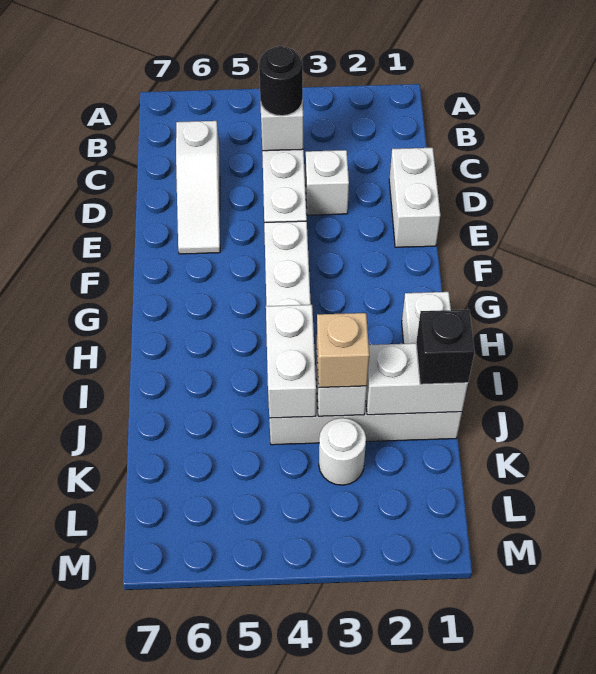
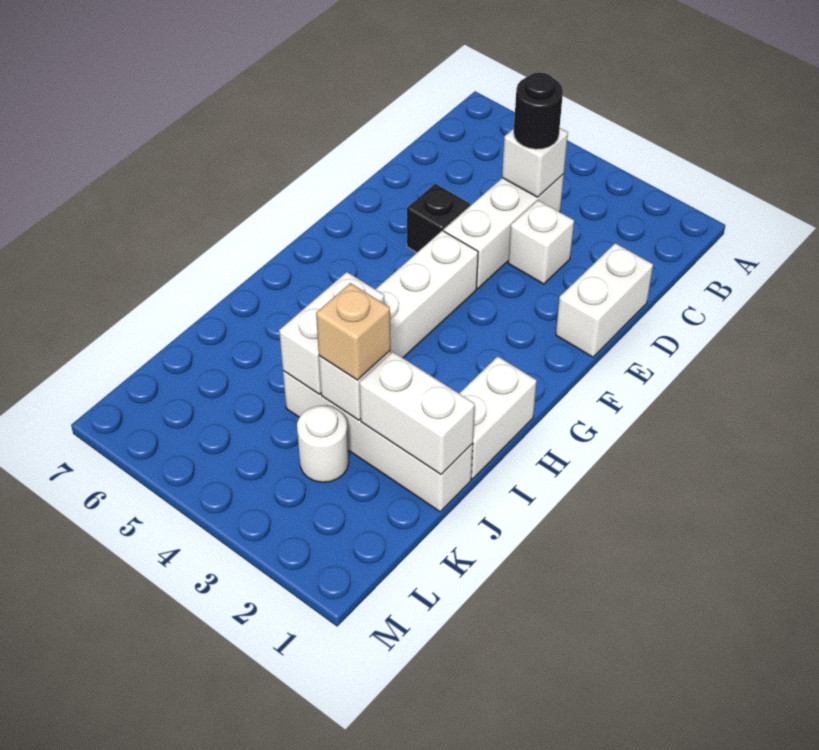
white 1x3 slope [176,121,220,254] -> none
black 1x1 brick [416,310,475,384] -> black 1x1 brick moved to [407,184,470,253]

